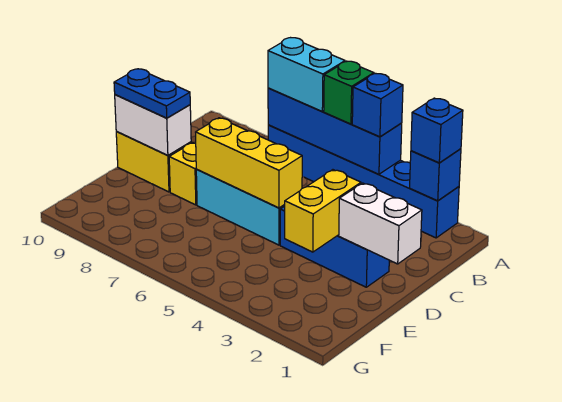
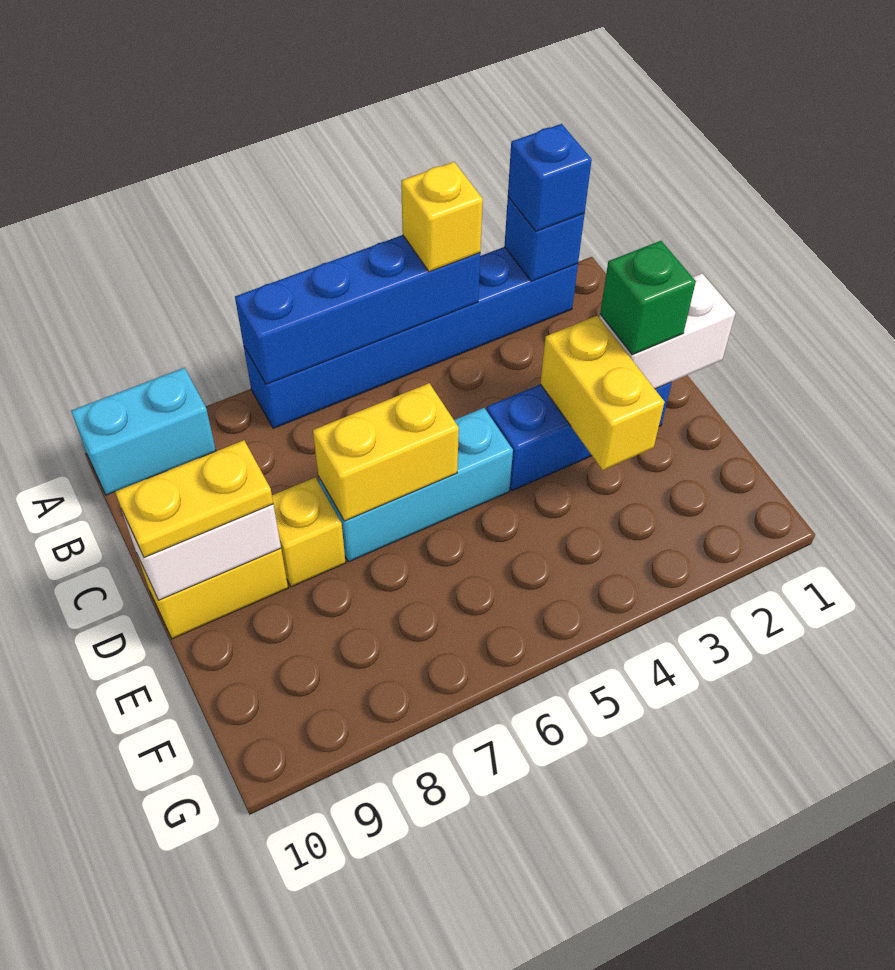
blue 1x1 brick [352,73,403,137] -> yellow 1x1 brick [401,162,483,272]
green 1x1 brick [324,61,374,124] -> green 1x1 brick moved to [600,241,696,355]
cyan 1x2 brick [268,38,345,111] -> cyan 1x2 brick moved to [71,368,216,495]
yellow 1x3 brick [196,118,302,208] -> yellow 1x2 brick [313,383,459,521]
blue 1x2 plate [114,69,190,118] -> yellow 1x2 plate [115,440,273,558]

